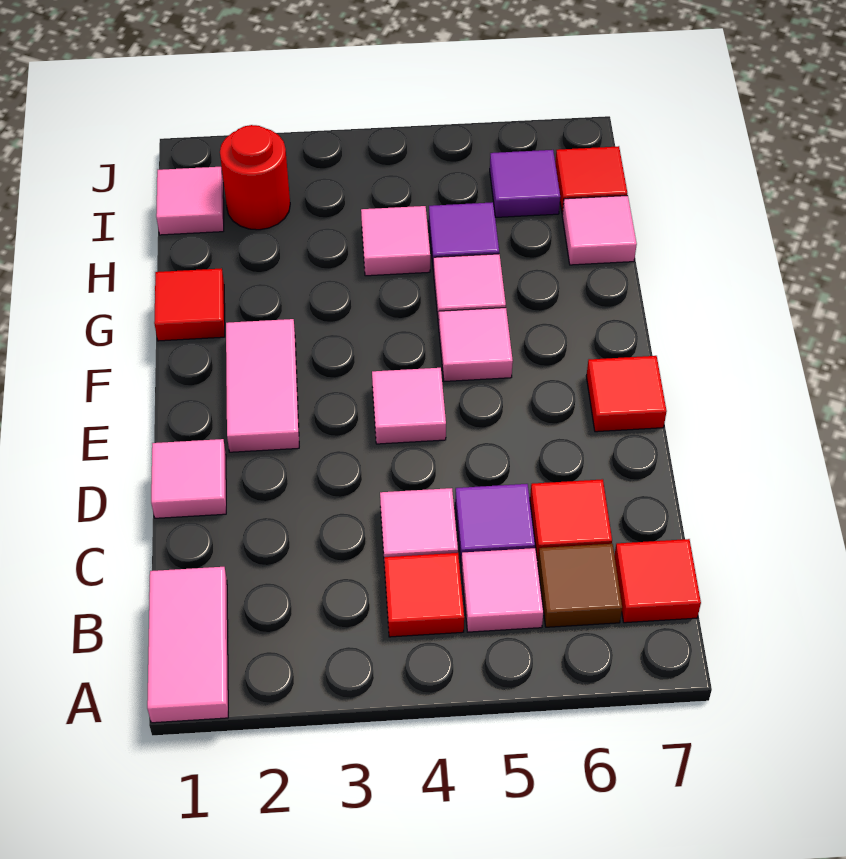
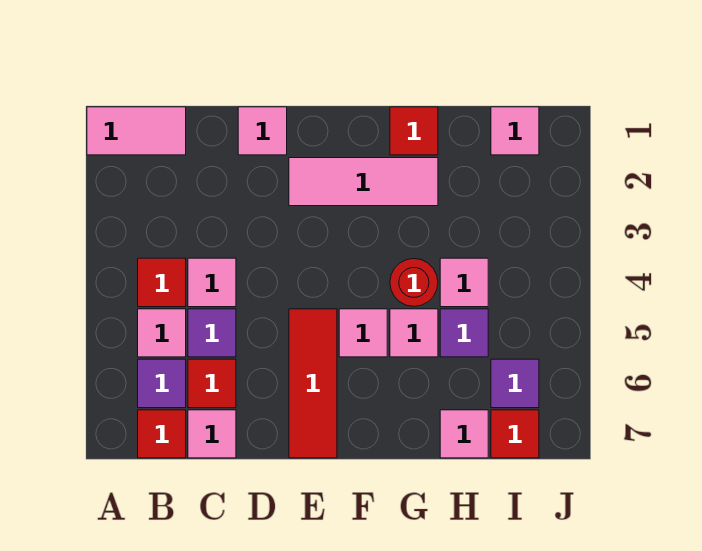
brown 1x1 tile [538,544,622,627] -> purple 1x1 tile [138,359,186,408]
pink 1x2 tile [226,319,299,452] -> pink 1x3 tile [289,158,438,206]
pink 1x1 tile [372,368,446,444] -> pink 1x1 tile moved to [188,410,236,458]
red 1x1 tile [586,356,667,432] -> red 1x3 tile [289,309,337,458]
red 1x1 round brick [220,125,290,230] -> red 1x1 round brick moved to [390,259,438,306]

